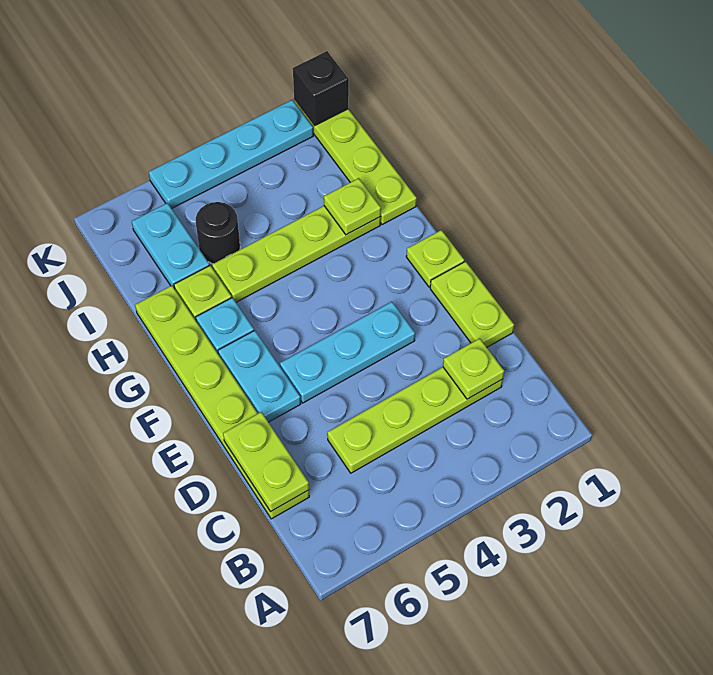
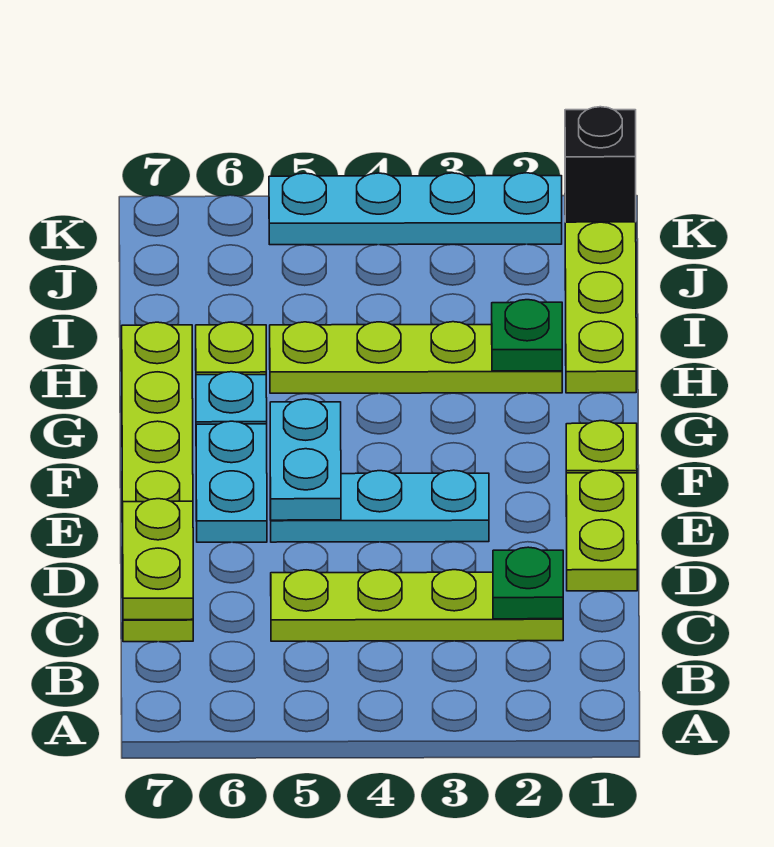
lime 1x1 plate [443,338,504,399] -> green 1x1 plate [493,547,563,619]
lime 1x1 plate [324,178,381,235] -> green 1x1 plate [492,300,562,371]
black 1x1 round brick [196,202,240,264] -> none
cyan 1x2 plate [132,203,210,289] -> cyan 1x2 plate moved to [270,399,341,520]

